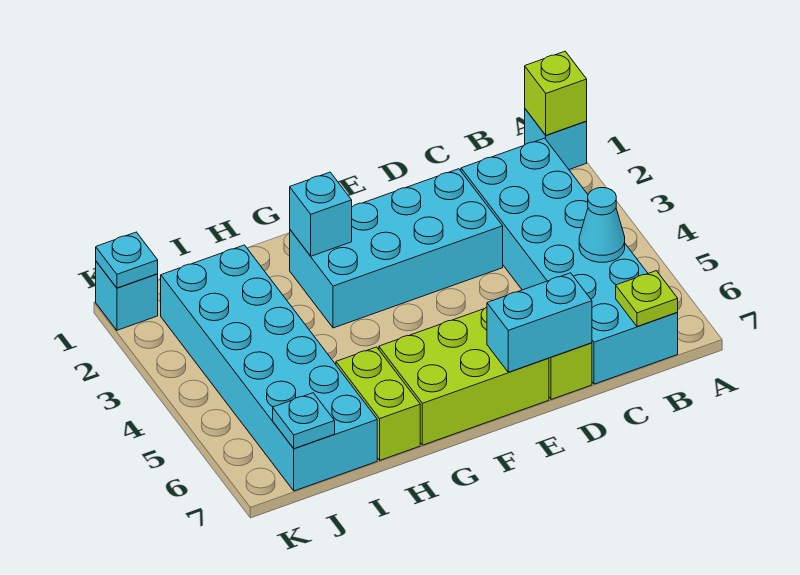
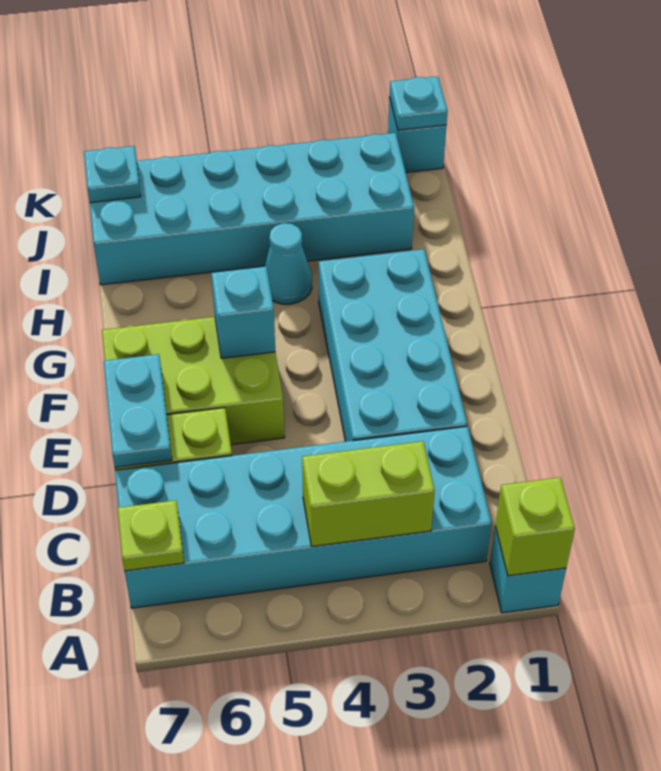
cyan 1x1 cone [579,188,625,262] -> cyan 1x1 cone moved to [265,223,312,304]
cyan 1x2 brick [487,273,592,372] -> cyan 1x2 plate [104,354,172,467]
lime 2x3 brick [379,307,549,445] -> lime 2x3 brick turned to [102,317,285,445]
cyan 1x1 brick [290,172,352,256] -> cyan 1x1 brick moved to [211,266,275,358]
lime 1x2 brick [336,347,420,460] -> lime 1x2 brick moved to [302,441,435,547]

